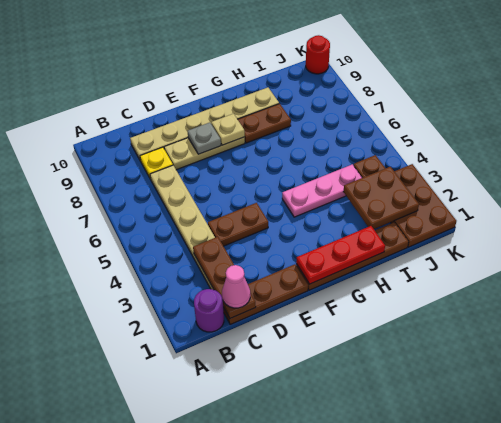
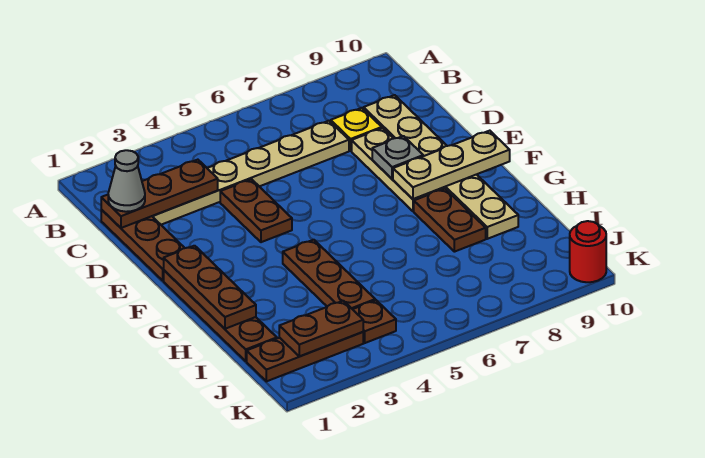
purple 1x1 round brick [194,289,224,332] -> none
pink 1x1 cone [222,265,250,308] -> grey 1x1 cone [108,150,145,212]
red 1x3 plate [296,226,385,284] -> brown 1x3 plate [164,246,256,329]
tan 1x1 plate [211,114,245,145] -> tan 1x3 plate [393,131,510,199]
pink 1x3 plate [282,164,362,217] -> brown 1x3 plate [283,240,375,309]
brown 2x2 plate [344,167,419,229] -> brown 1x2 plate [279,301,363,356]
brown 2x3 plate [391,164,456,247] -> brown 1x3 plate [247,332,363,381]

